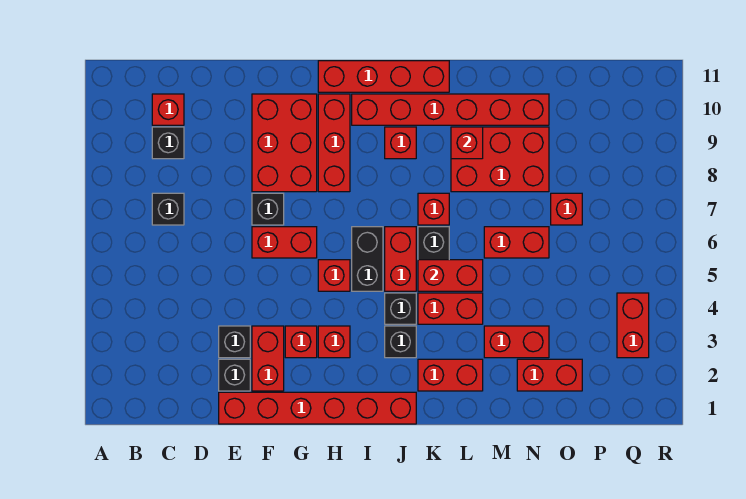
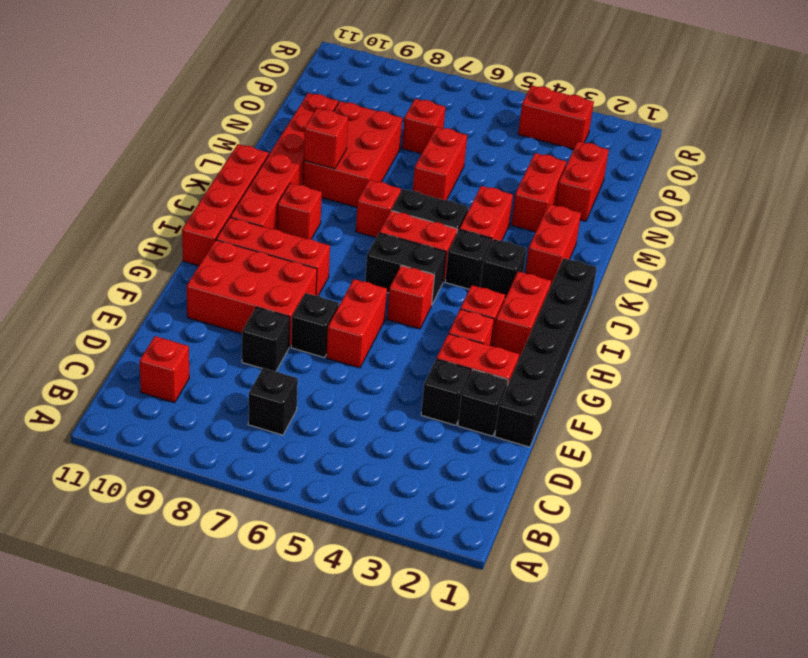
black 1x1 brick [152,127,184,159] -> black 1x1 brick moved to [242,307,290,372]
red 1x6 brick [219,392,416,424] -> black 1x6 brick [495,258,597,447]
red 1x2 brick [418,260,483,291] -> red 1x2 brick moved to [493,272,551,357]

